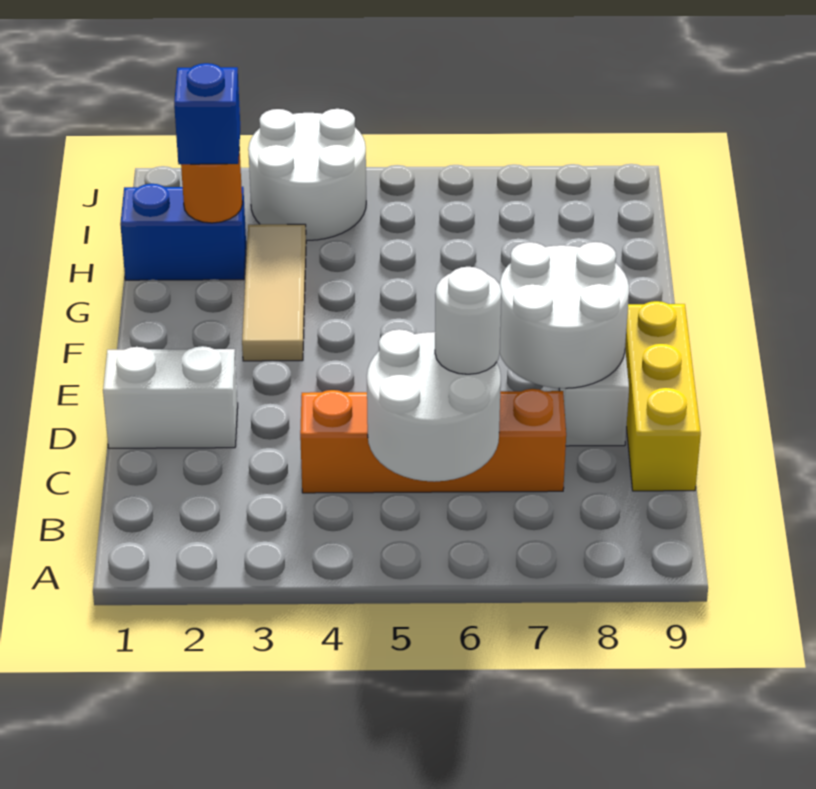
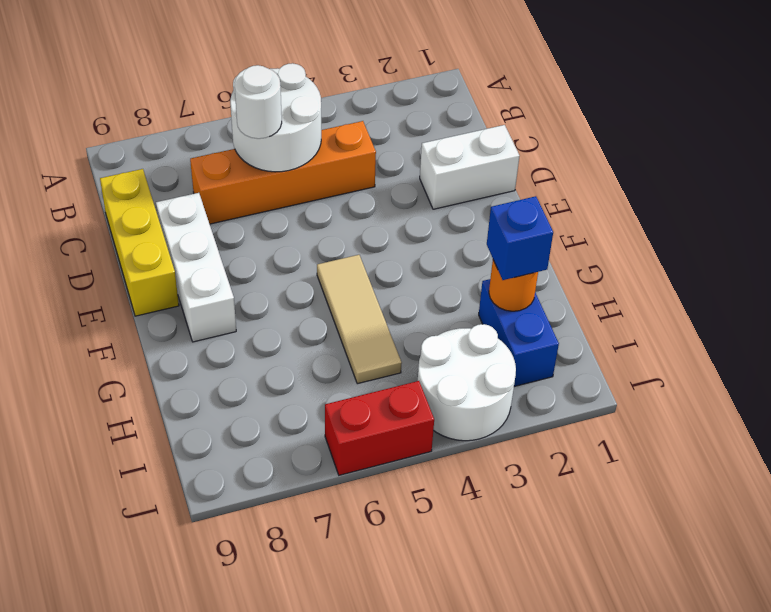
white 2x2 round brick [500,242,629,388] -> none
tan 1x3 tile [242,224,306,361] -> tan 1x3 tile moved to [317,255,402,384]
blue 1x2 brick [120,184,246,280] -> blue 1x2 brick turned to [479,279,559,387]
none -> red 1x2 brick [325,381,434,475]

